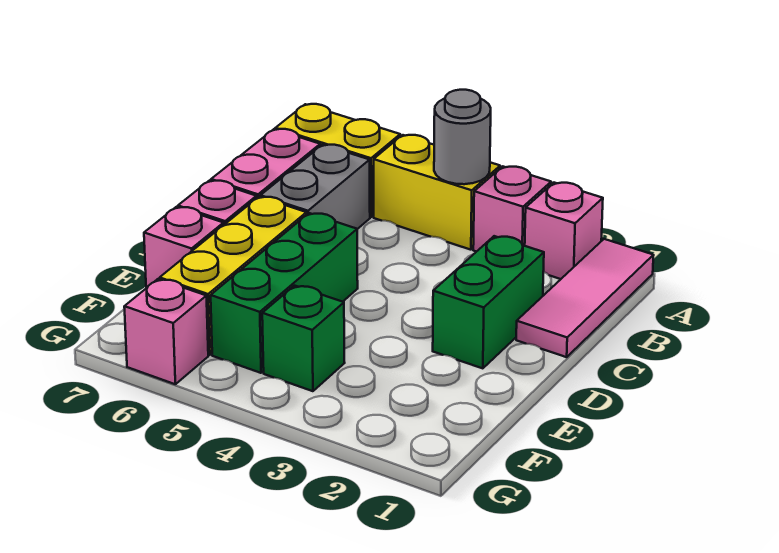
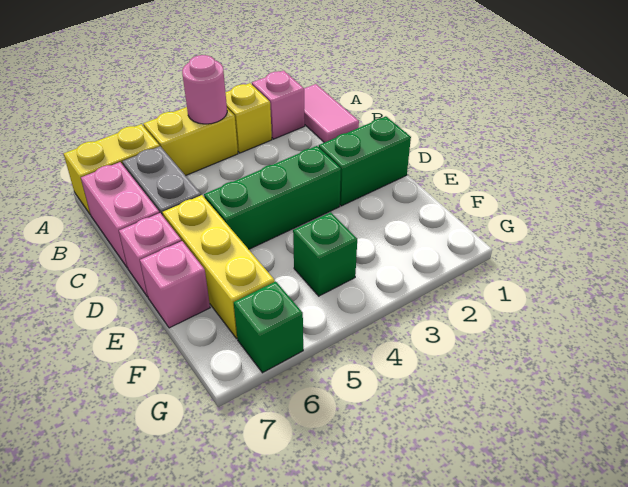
pink 1x3 tile [516,239,654,357] -> pink 1x2 tile [304,84,359,143]
pink 1x1 brick [473,166,551,252] -> yellow 1x1 brick [226,83,272,153]
grey 1x1 round brick [434,90,491,184] -> pink 1x1 round brick [182,55,227,124]
green 1x2 brick [433,236,544,368] -> green 1x2 brick turned to [319,116,411,206]
green 1x3 brick [211,213,358,373] -> green 1x3 brick turned to [204,146,341,249]
pink 1x1 brick [124,279,208,384] -> green 1x1 brick [234,281,303,373]

